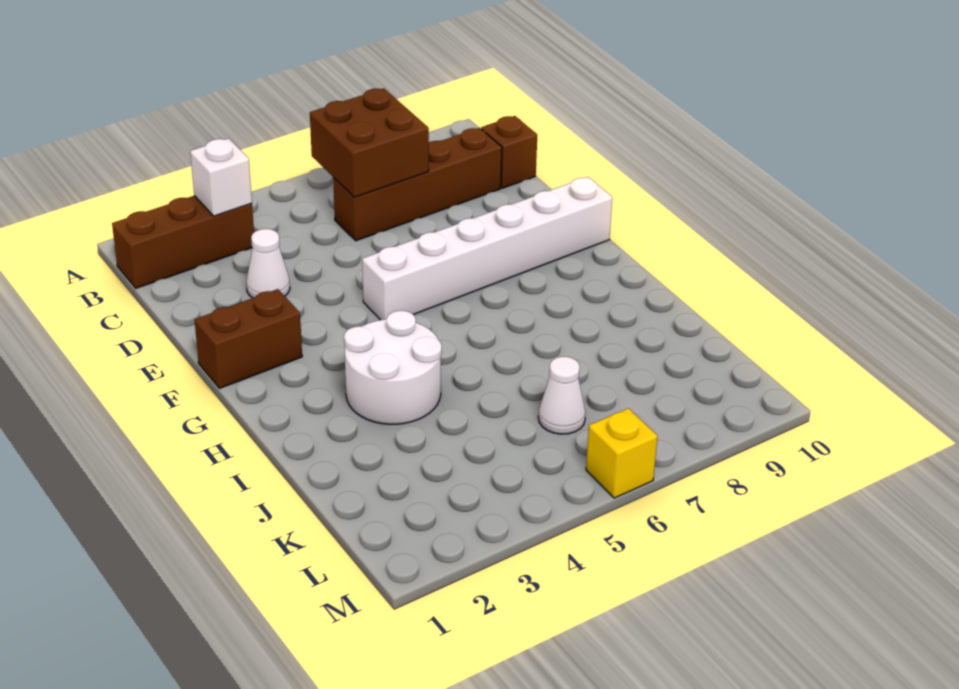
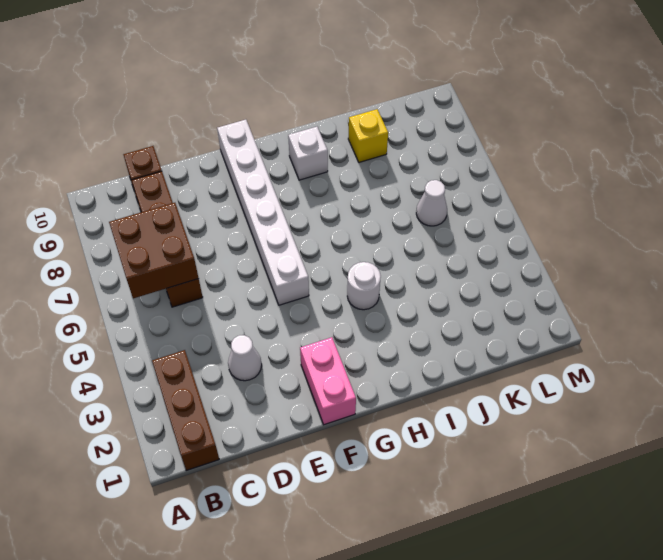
white 1x1 brick [190,138,252,216] -> white 1x1 brick moved to [288,127,328,180]
brown 1x2 brick [195,289,302,388] -> pink 1x2 brick [300,337,356,425]
white 2x2 round brick [344,311,442,424] -> white 1x1 round brick [347,262,381,310]
yellow 1x1 brick [586,408,658,498] -> yellow 1x1 brick moved to [348,109,388,162]

